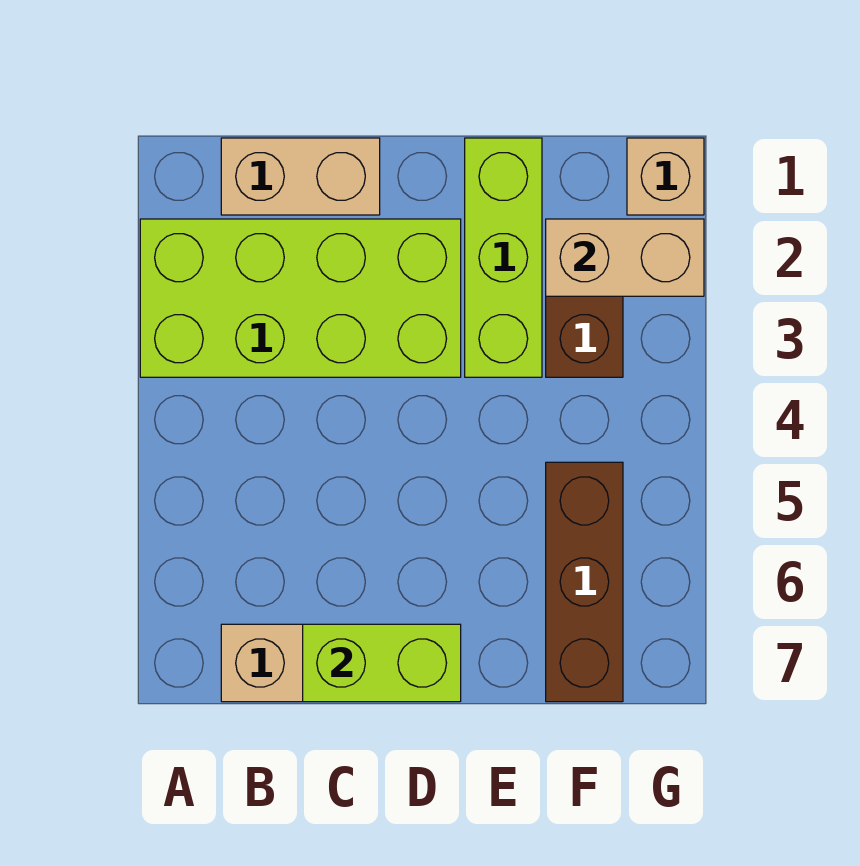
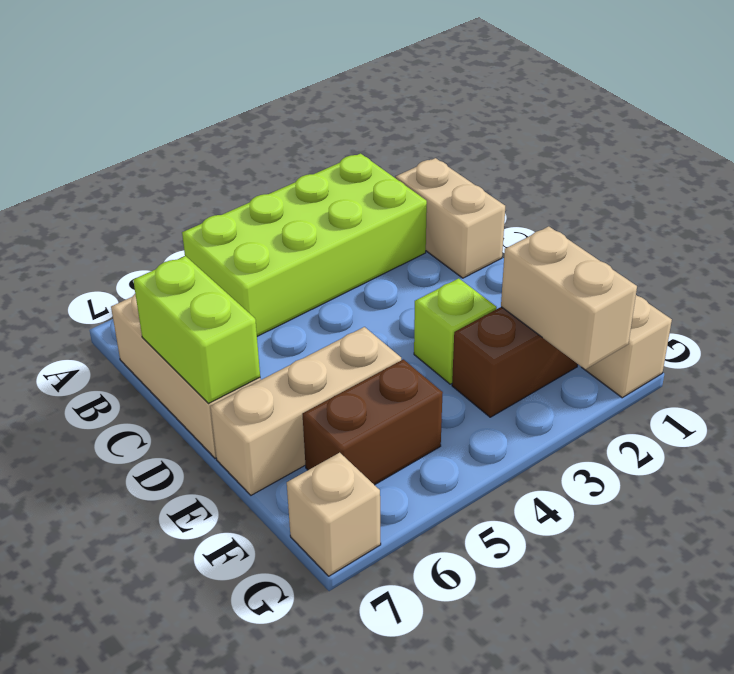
lime 2x4 brick [140,219,461,377] -> lime 2x4 brick turned to [182,154,427,336]
lime 1x3 brick [465,138,542,377] -> lime 1x1 brick [414,278,497,384]
none -> tan 1x3 brick [210,327,401,495]
brown 1x3 brick [546,462,623,702] -> brown 1x2 brick [303,359,443,485]
none -> tan 1x1 brick [287,453,381,576]

